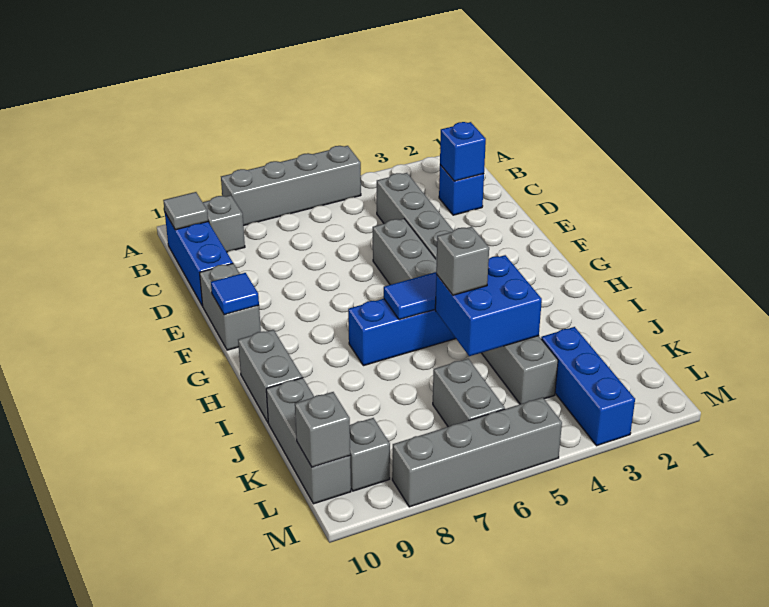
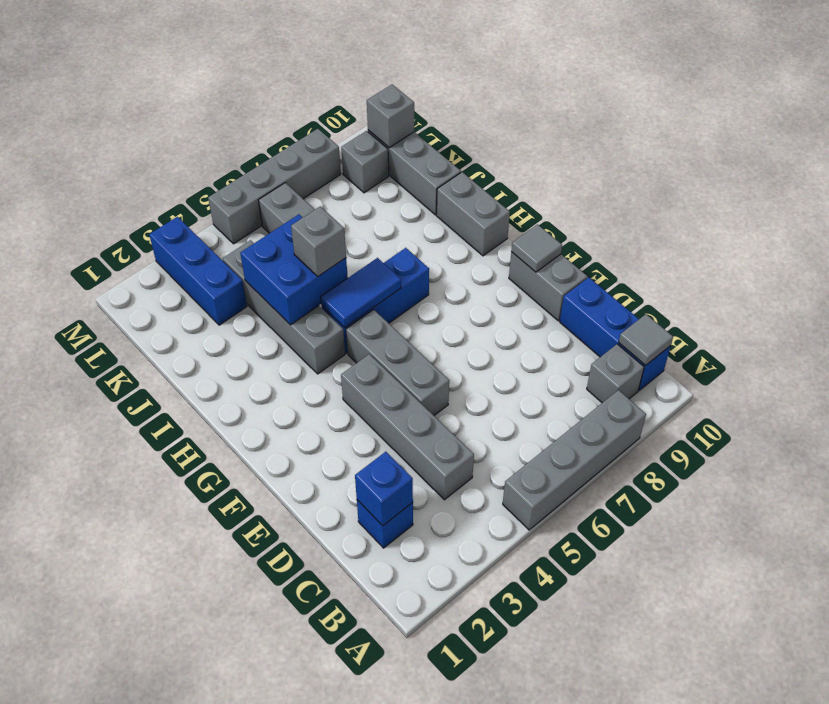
blue 1x1 tile [211,273,259,315] -> grey 1x1 tile [511,224,562,272]

